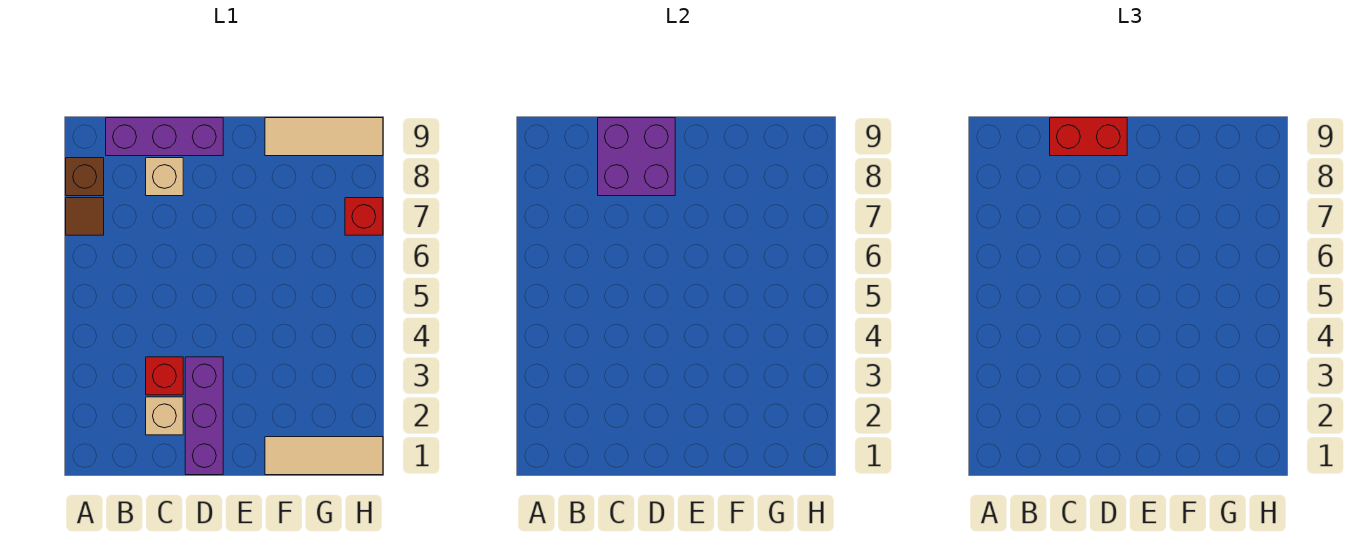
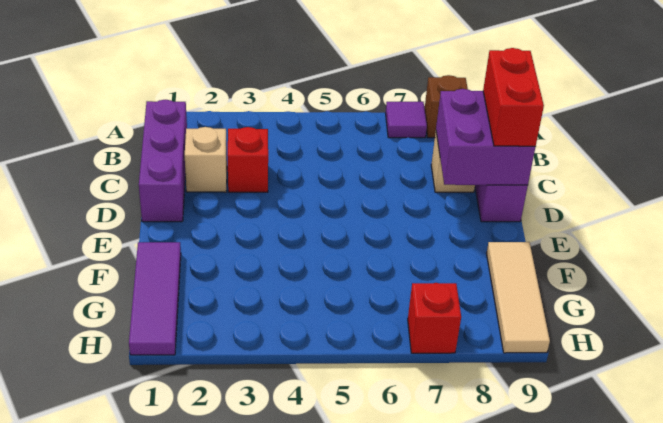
brown 1x1 tile [66,198,104,235] -> purple 1x1 tile [386,102,427,138]
purple 1x3 brick [185,357,223,475] -> purple 1x3 brick turned to [139,100,187,222]
tan 1x3 tile [265,437,383,475] -> purple 1x3 tile [129,242,181,355]

